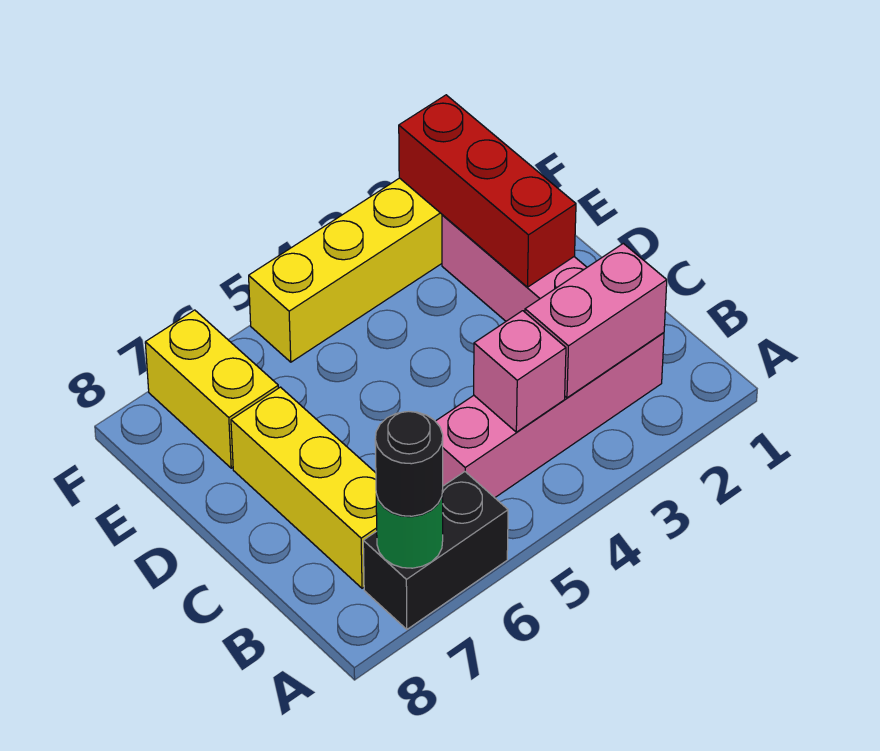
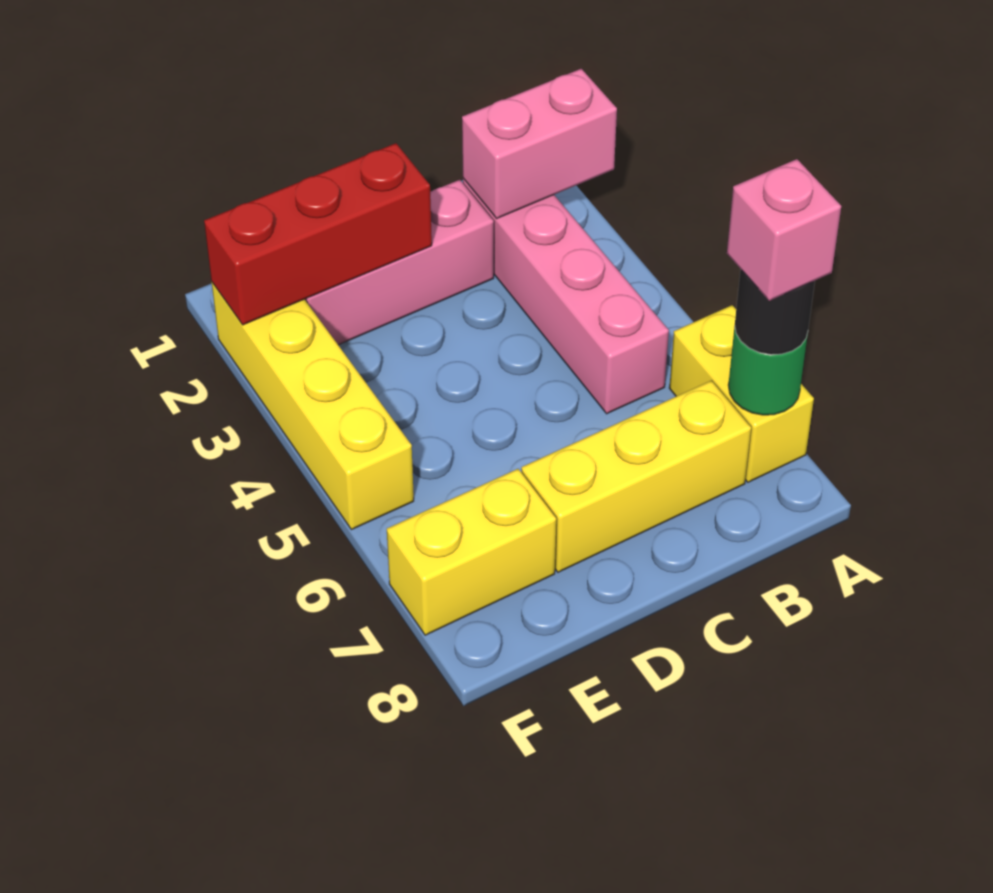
black 1x2 brick [363,472,508,629] -> yellow 1x2 brick [669,305,814,482]
pink 1x2 brick [525,243,667,398] -> pink 1x2 brick turned to [462,69,617,218]
pink 1x1 brick [474,311,566,432] -> pink 1x1 brick moved to [727,159,841,301]

